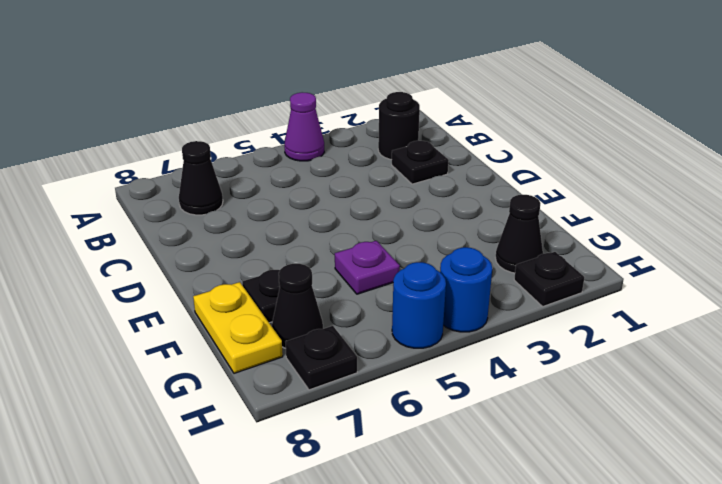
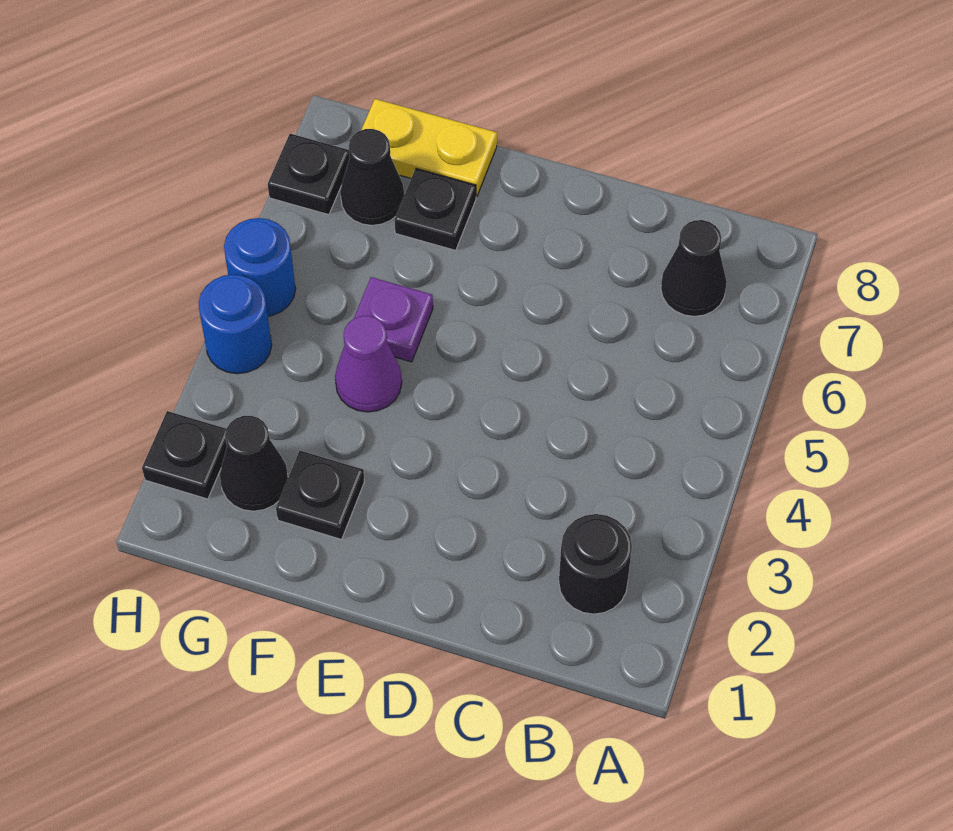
purple 1x1 cone [284,92,324,161] -> purple 1x1 cone moved to [335,316,402,412]
black 1x1 plate [392,141,449,184] -> black 1x1 plate moved to [276,451,364,539]

